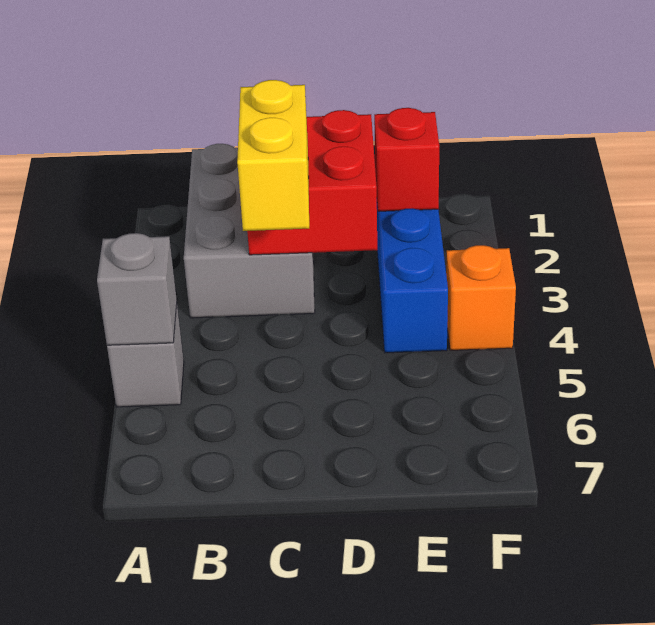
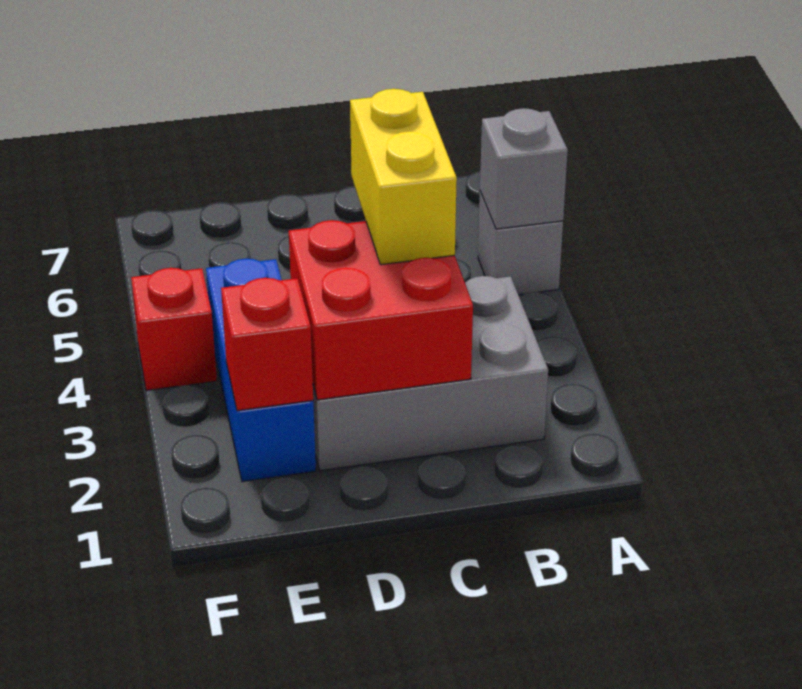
grey 2x3 brick [184,144,315,318] -> grey 2x3 brick turned to [313,276,548,471]
orange 1x1 brick [446,245,516,350] -> red 1x1 brick [131,268,217,390]

